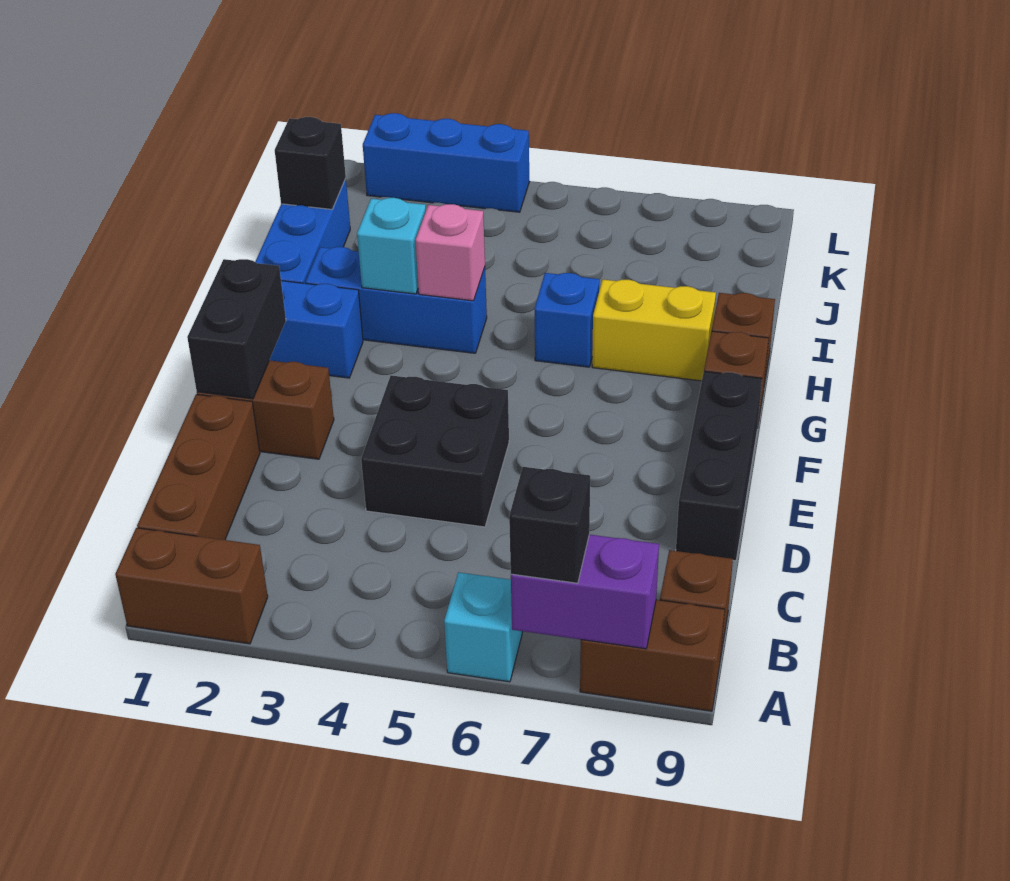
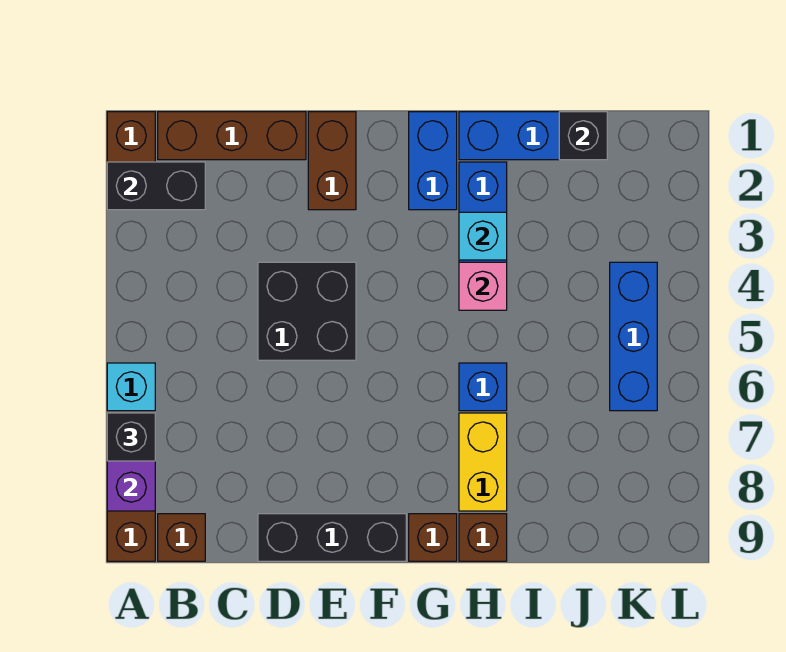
black 1x2 brick [187,259,286,399] -> black 1x2 brick moved to [107,162,205,210]
blue 1x3 brick [363,113,529,212] -> blue 1x3 brick moved to [610,262,657,411]

